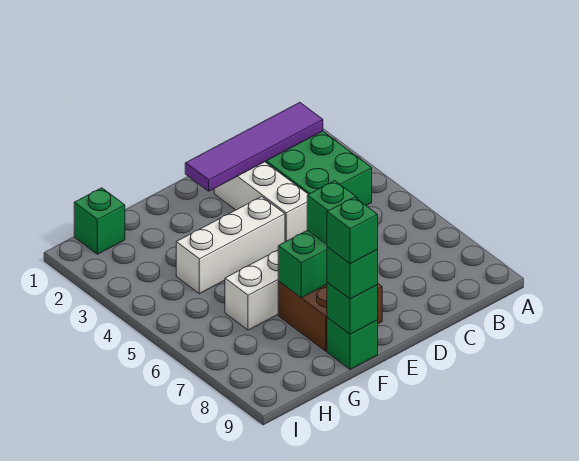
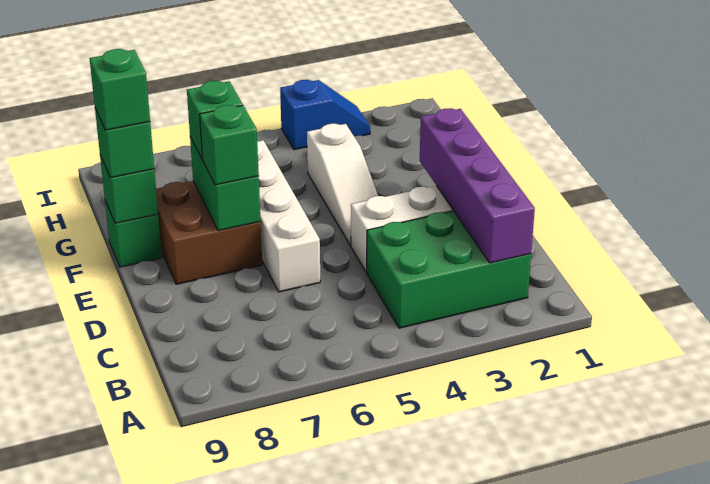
purple 1x4 tile [185,102,323,191] -> purple 1x4 brick [420,108,535,263]
white 1x3 brick [176,197,285,294] -> white 1x3 slope [307,124,378,246]
green 1x1 brick [74,188,125,254] -> green 1x1 brick moved to [187,81,243,159]
none -> blue 1x2 slope [280,80,370,150]

